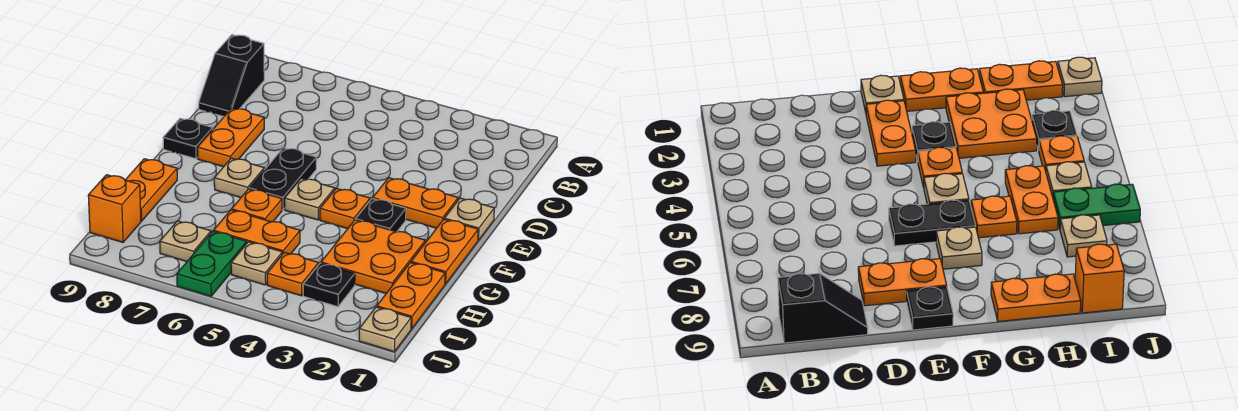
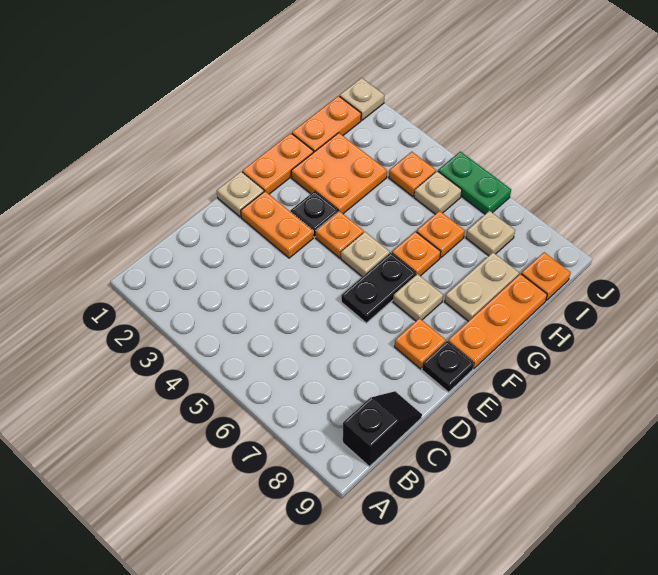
orange 1x2 plate [197,108,264,167] -> orange 1x1 plate [395,318,446,369]
none -> tan 1x2 plate [445,253,519,321]
orange 1x2 plate [126,159,177,221] -> orange 1x3 plate [448,274,547,369]
orange 1x2 plate [214,210,300,254] -> orange 1x1 plate [417,211,465,258]
black 1x1 plate [303,263,355,307] -> none
green 1x2 plate [177,231,247,296] -> green 1x2 plate turned to [438,152,511,214]
orange 1x1 brick [88,175,141,242] -> orange 1x1 plate [521,252,571,300]

